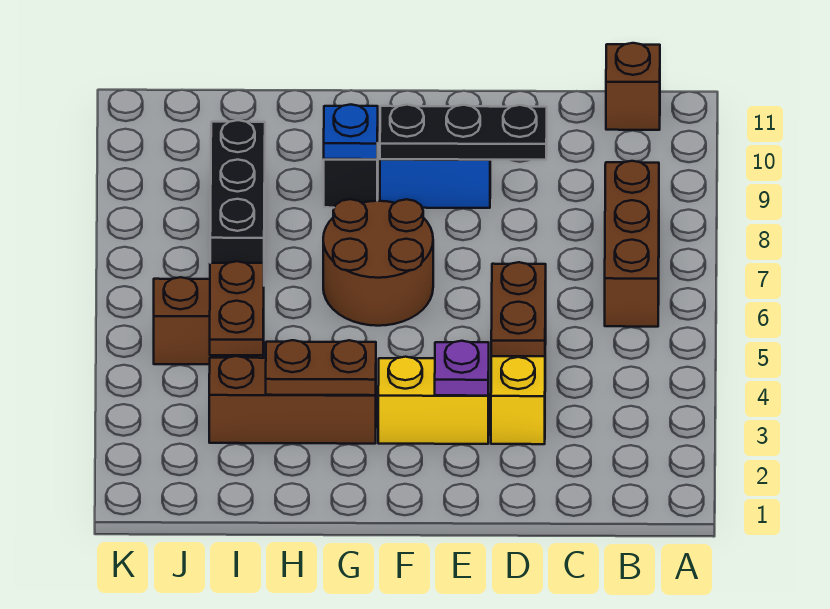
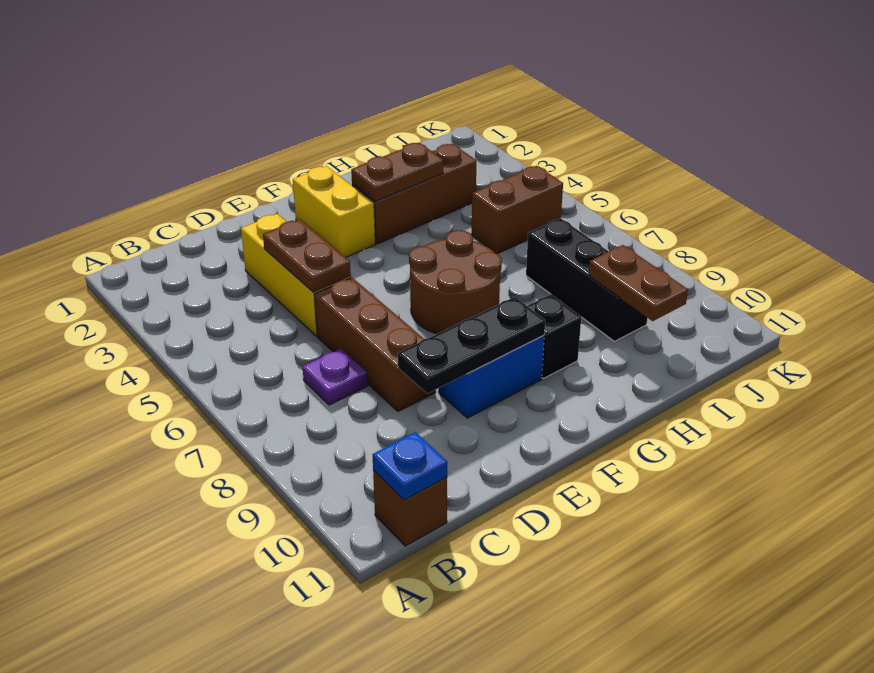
brown 1x3 brick [605,161,659,327] -> brown 1x3 brick moved to [314,277,436,411]
yellow 1x2 brick [378,357,489,444] -> yellow 1x2 brick turned to [293,166,375,257]
purple 1x1 plate [435,341,489,396] -> purple 1x1 plate moved to [302,349,368,405]
blue 1x1 plate [324,104,378,159] -> blue 1x1 plate moved to [372,432,447,500]
brown 1x2 plate [210,261,264,355] -> brown 1x2 plate moved to [589,245,688,321]

